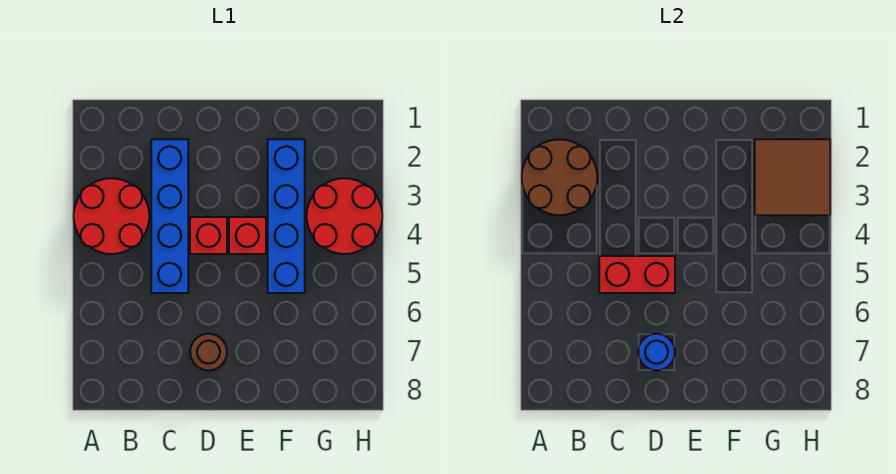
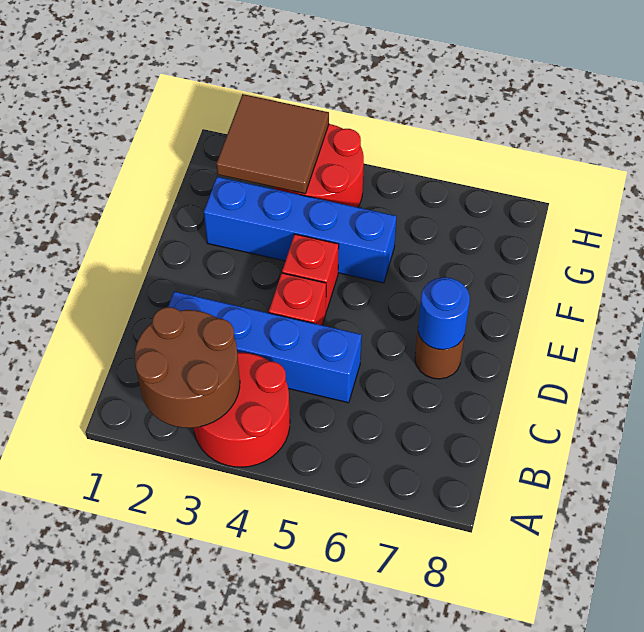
red 1x2 brick [599,256,675,293] -> none

